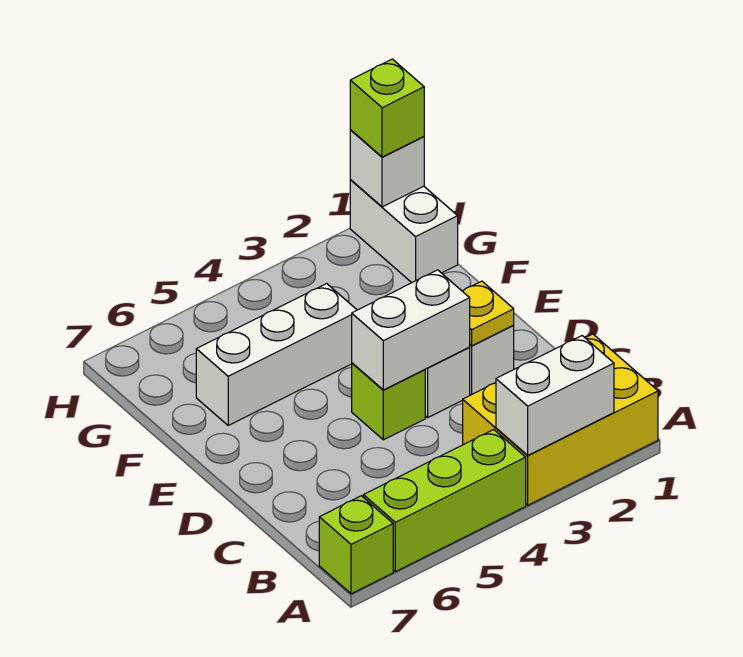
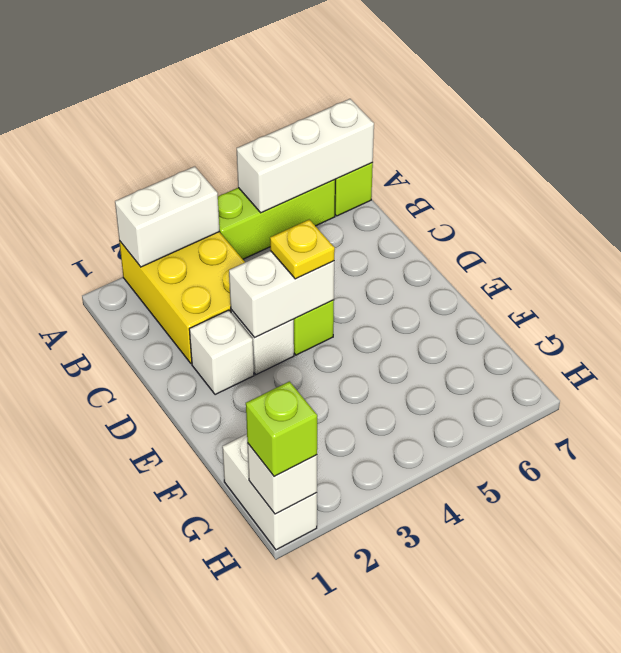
yellow 2x3 brick [463,334,658,505] -> yellow 2x3 brick turned to [119,232,245,364]
yellow 1x1 plate [463,281,514,346] -> yellow 1x1 plate moved to [270,220,335,279]
white 1x3 brick [196,284,357,425] -> white 1x3 brick moved to [237,99,374,213]

